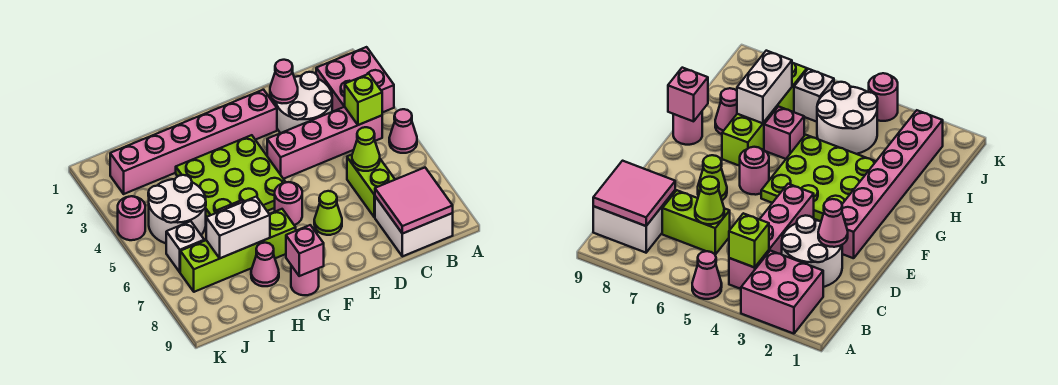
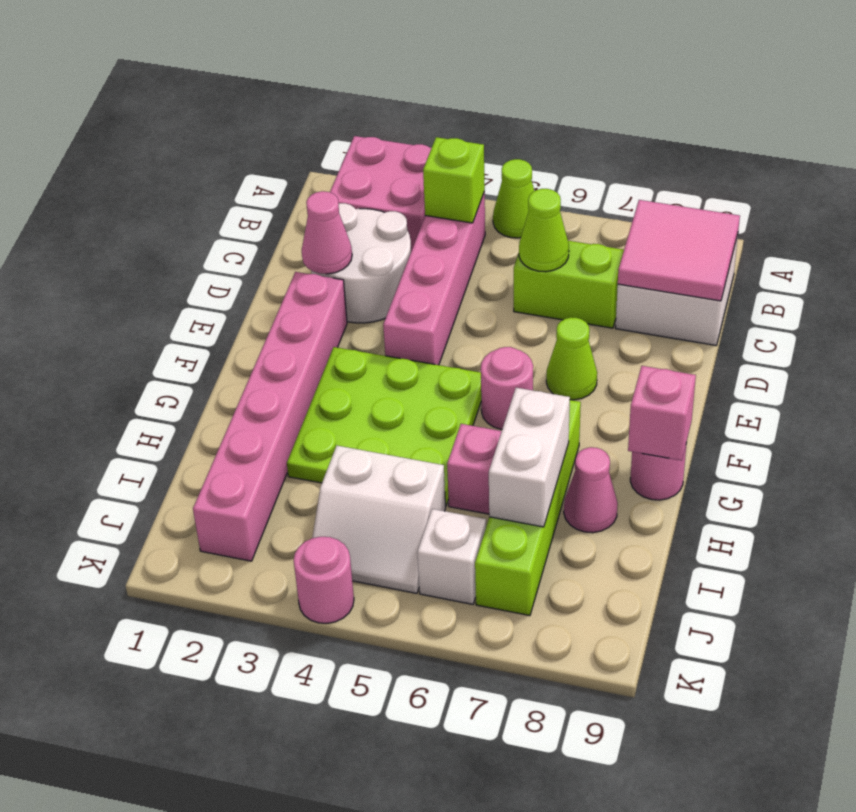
pink 1x1 cone [389,109,417,153] -> lime 1x1 cone [493,159,534,238]
white 2x2 round brick [148,175,206,243] -> white 2x2 slope [312,446,445,593]

